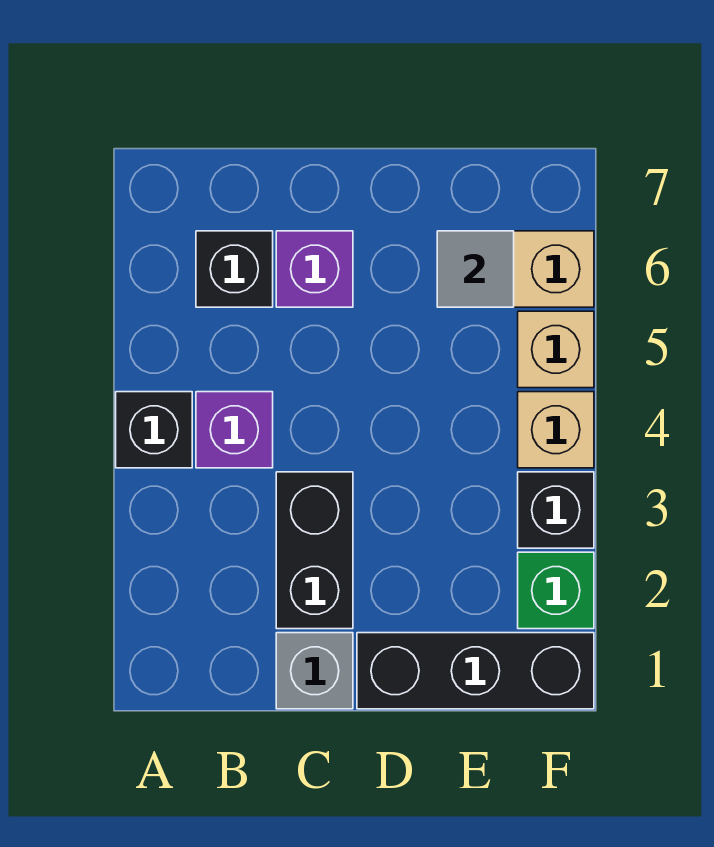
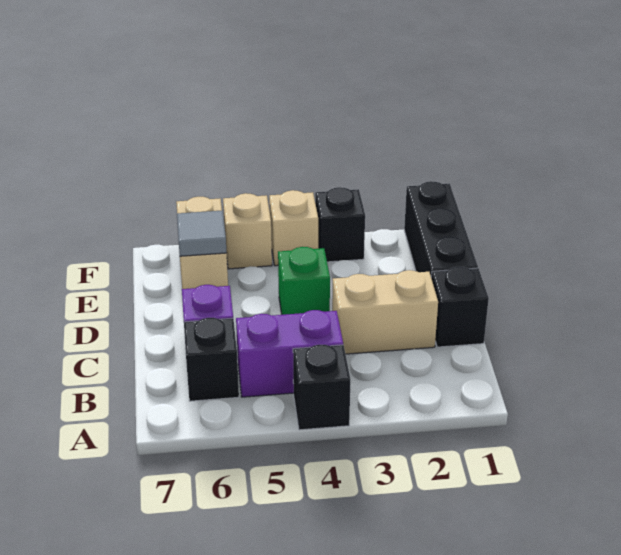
purple 1x1 brick [196,392,273,468] -> purple 1x2 brick [236,310,343,397]
grey 1x1 brick [276,633,353,709] -> black 1x1 brick [431,267,489,347]
black 1x2 brick [276,472,353,629] -> tan 1x2 brick [332,270,438,354]
green 1x1 brick [518,552,594,629] -> green 1x1 brick moved to [278,247,330,315]

